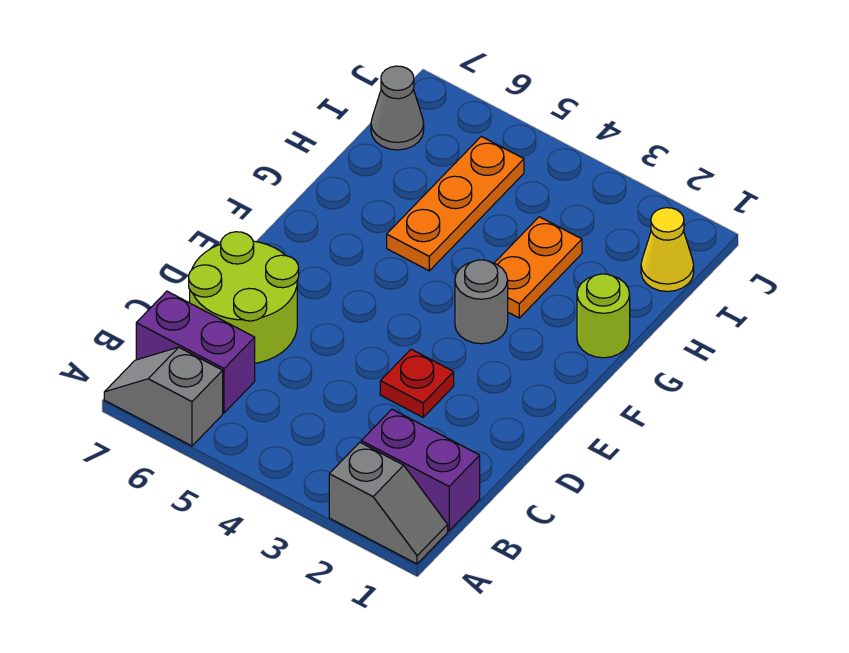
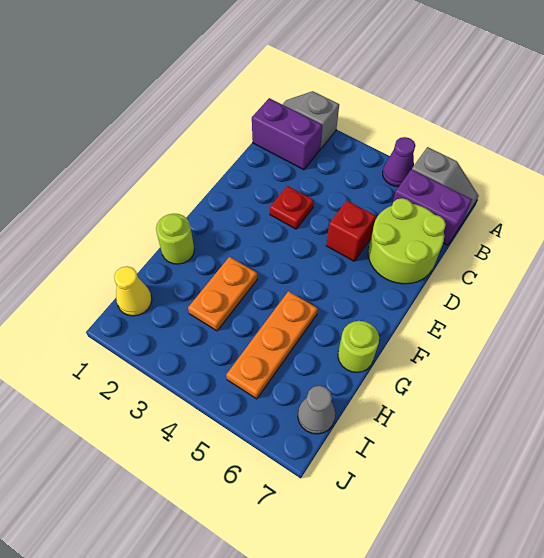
none -> purple 1x1 cone [383,137,416,187]
none -> red 1x1 brick [326,200,376,261]
grey 1x1 round brick [455,260,508,344] -> none
none -> lime 1x1 round brick [338,321,379,372]

